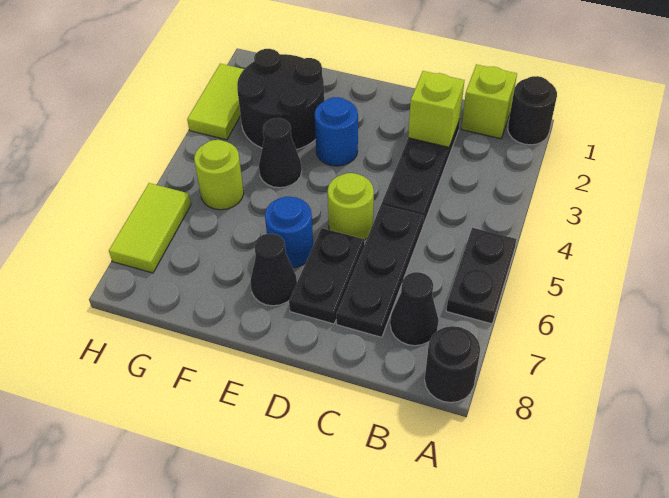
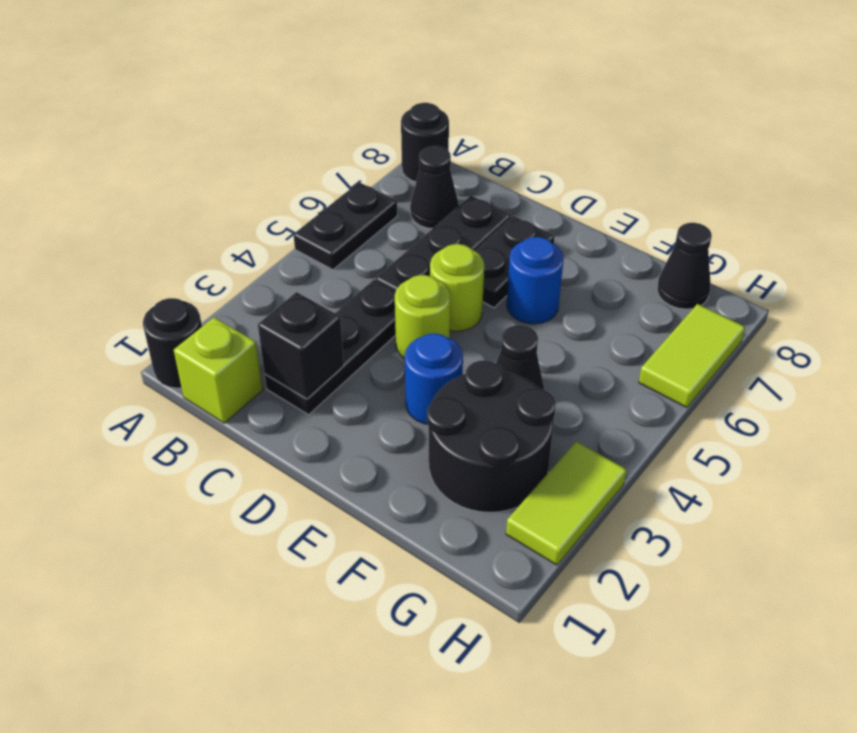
lime 1x1 brick [408,71,464,147] -> black 1x1 brick [258,292,344,399]
black 1x1 cone [250,234,297,306] -> black 1x1 cone moved to [657,223,712,309]
lime 1x1 round brick [194,140,244,210] -> lime 1x1 round brick moved to [395,275,450,359]

